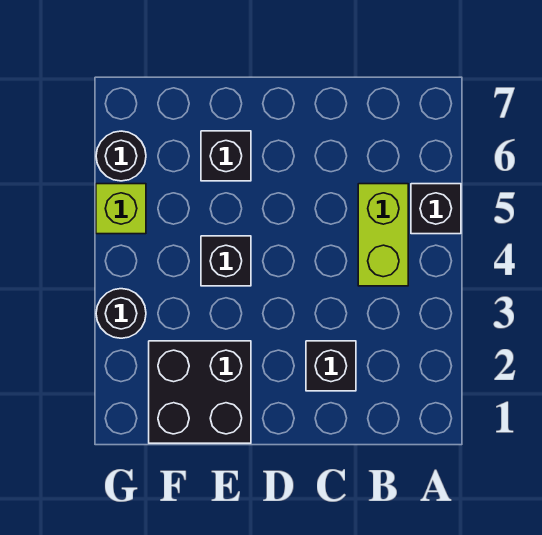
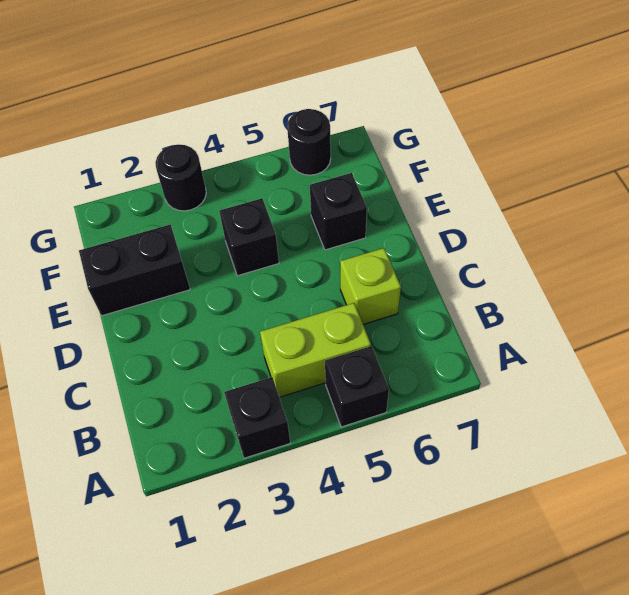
black 1x1 brick [306,341,356,391] -> black 1x1 brick moved to [224,377,290,458]
black 2x2 brick [149,341,251,443] -> black 1x2 brick [79,224,190,316]
lime 1x1 brick [96,184,146,234] -> lime 1x1 brick moved to [340,248,401,324]

